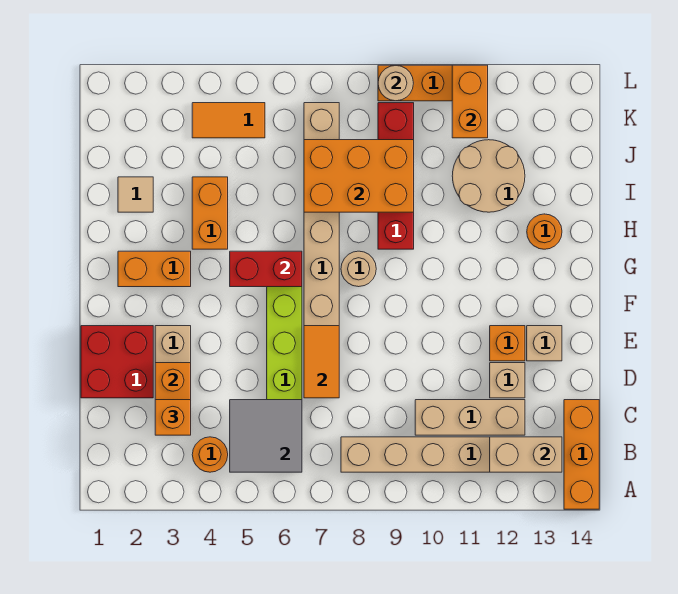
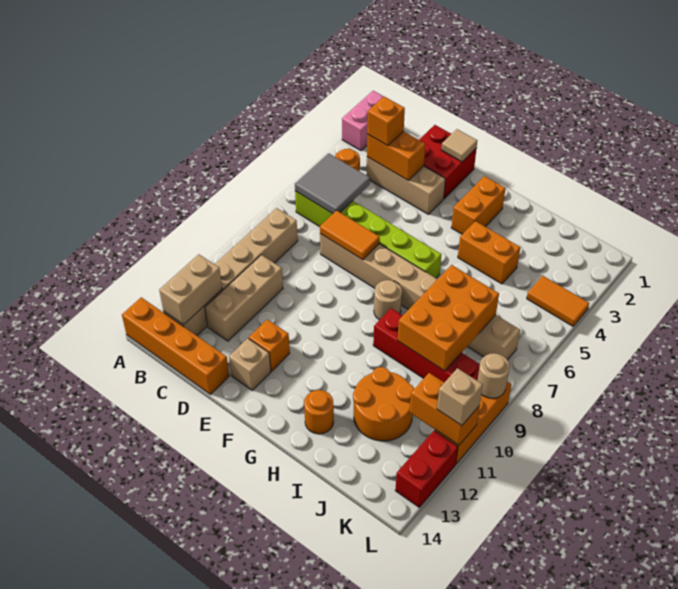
none -> pink 1x2 brick [342,91,384,151]
orange 1x3 brick [564,400,599,509] -> orange 1x4 brick [122,297,229,394]
tan 1x1 brick [490,363,525,398] -> tan 1x1 brick moved to [437,368,483,426]
red 1x2 brick [230,251,302,287] -> red 1x2 brick moved to [395,431,458,507]
tan 1x1 tile [118,177,153,212] -> tan 1x1 tile moved to [441,129,477,162]
tan 2x2 round brick [452,140,525,212] -> orange 2x2 round brick [353,367,414,441]
orange 1x2 tile [192,103,265,138] -> orange 1x2 tile turned to [527,276,589,326]

